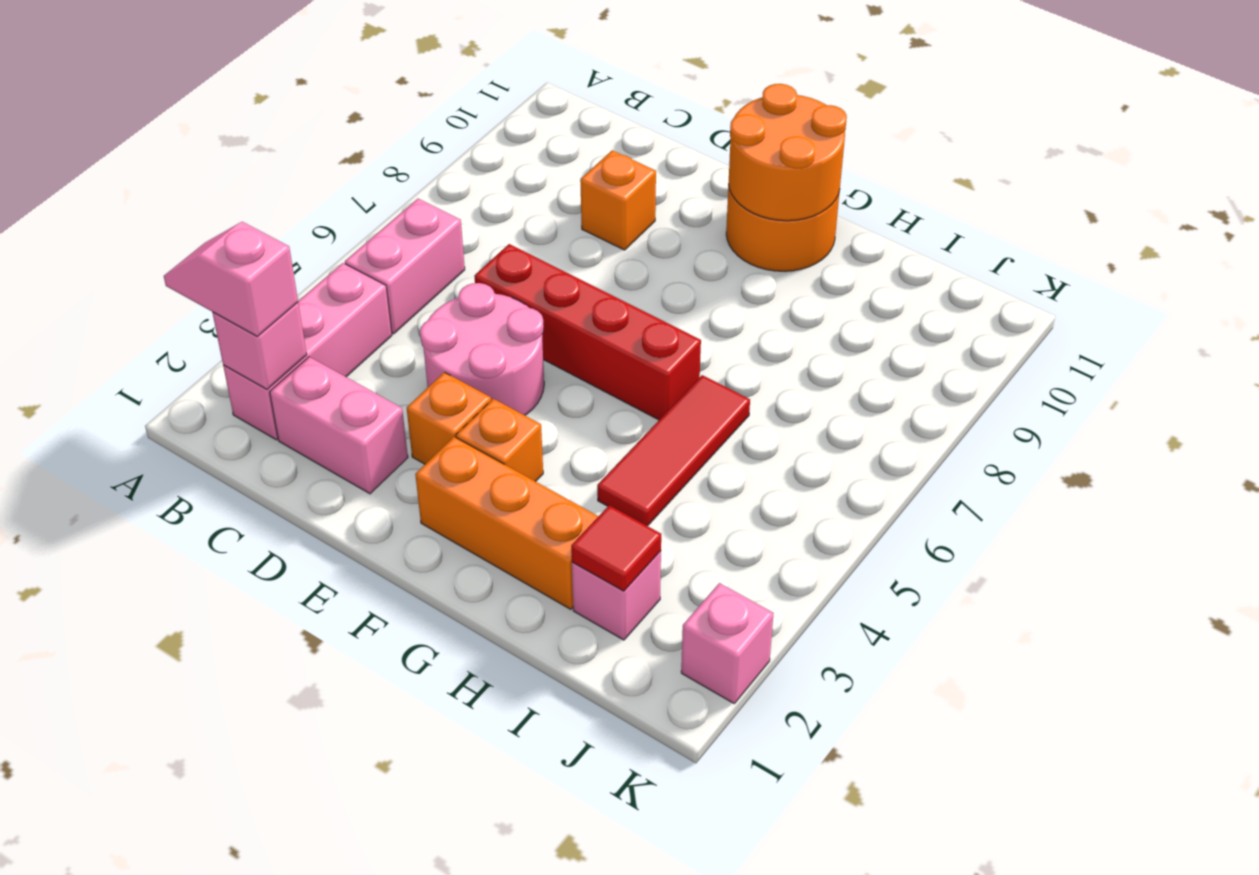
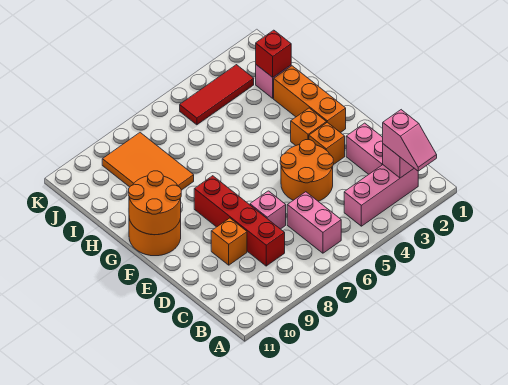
pink 1x2 brick [345,199,465,334] -> pink 1x2 brick turned to [287,192,341,253]
pink 2x2 round brick [420,283,544,415] -> orange 2x2 round brick [280,140,333,201]
red 1x4 brick [474,244,701,420] -> red 1x4 brick moved to [194,176,285,266]
red 1x3 tile [597,375,750,526] -> red 1x3 tile moved to [180,65,254,125]
none -> orange 2x3 tile [102,133,194,190]
red 1x1 tile [571,505,661,591] -> red 1x1 brick [256,30,291,77]
pink 1x1 brick [681,583,774,703] -> pink 1x1 brick moved to [250,191,286,229]

